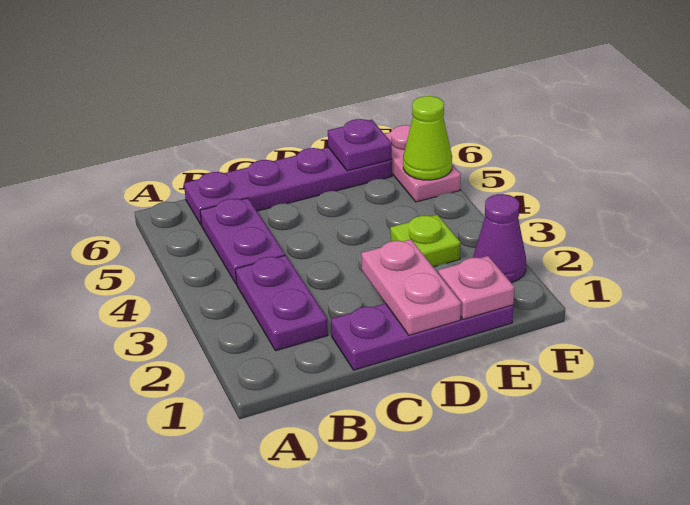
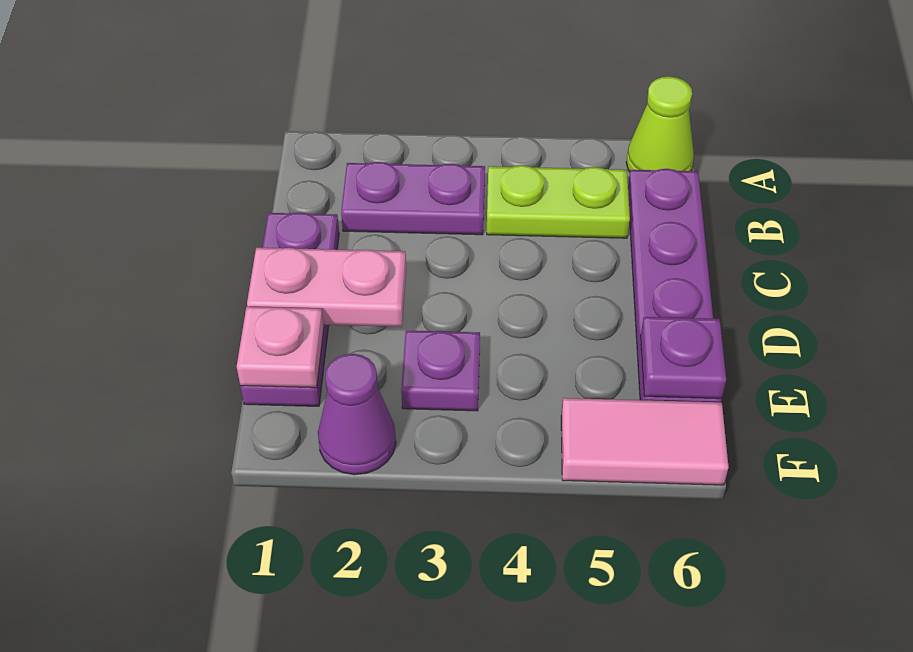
purple 1x2 plate [200,198,285,284] -> lime 1x2 plate [487,165,630,238]
lime 1x1 plate [390,215,461,267] -> purple 1x1 plate [401,331,480,411]
pink 1x2 plate [385,125,461,202] -> pink 1x2 tile [561,398,728,485]
lime 1x1 cone [403,96,452,180] -> lime 1x1 cone moved to [626,76,694,172]

